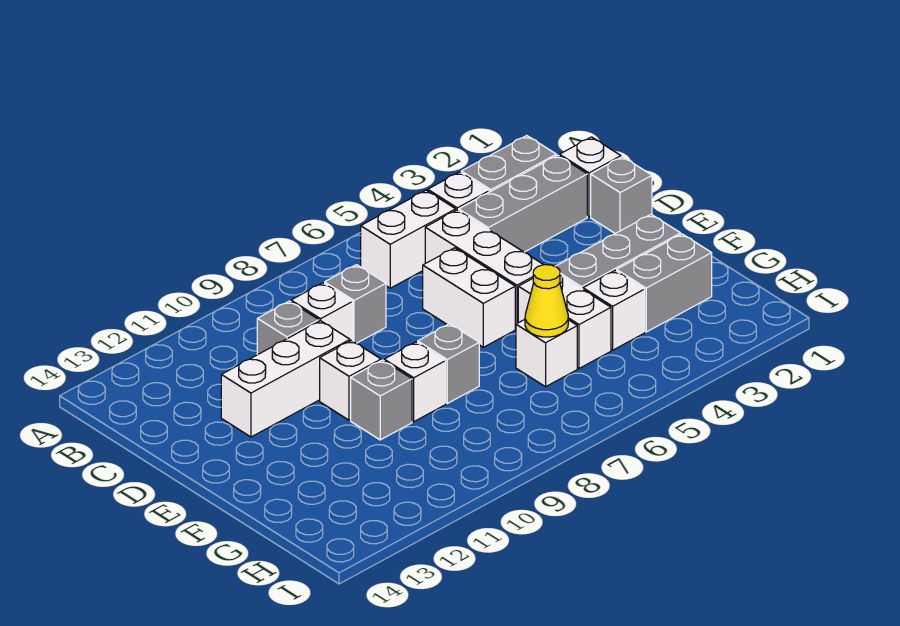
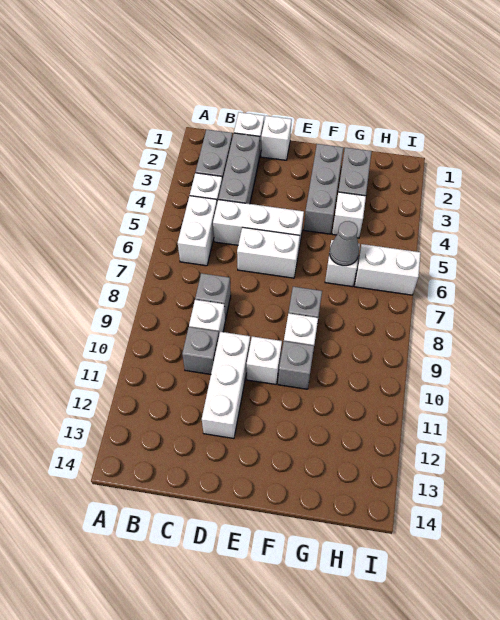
grey 1x1 brick [591,157,652,234] -> white 1x1 brick [261,116,292,160]
white 1x2 brick [518,275,611,368] -> white 1x2 brick moved to [355,244,421,295]
yellow 1x1 cone [525,265,568,337] -> grey 1x1 cone [330,221,359,266]

